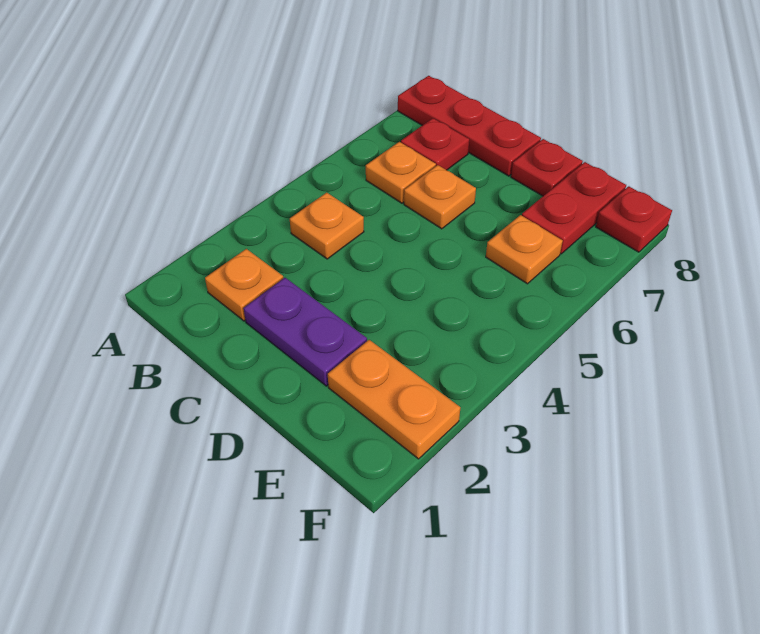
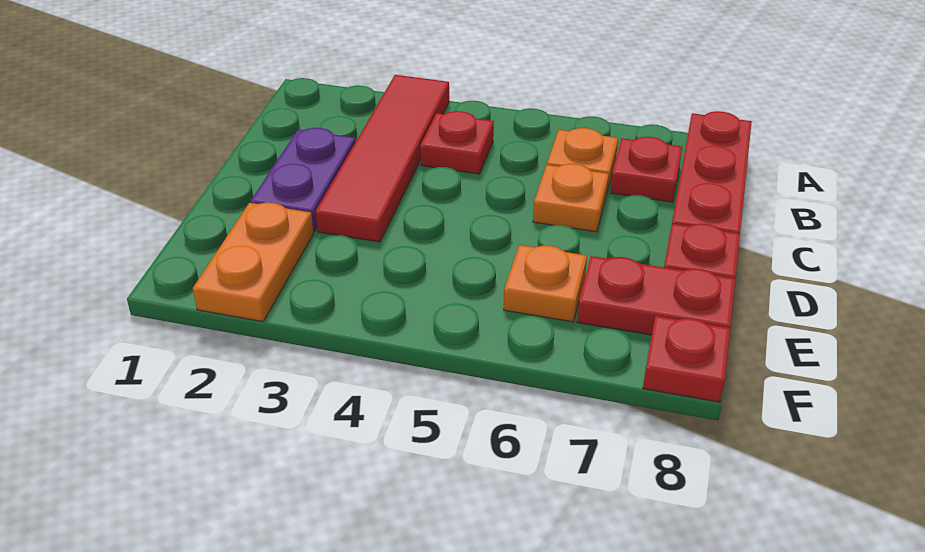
none -> red 1x4 tile [316,75,449,242]
orange 1x1 plate [205,249,283,321] -> none
orange 1x1 plate [290,193,364,259] -> red 1x1 plate [420,111,494,174]

